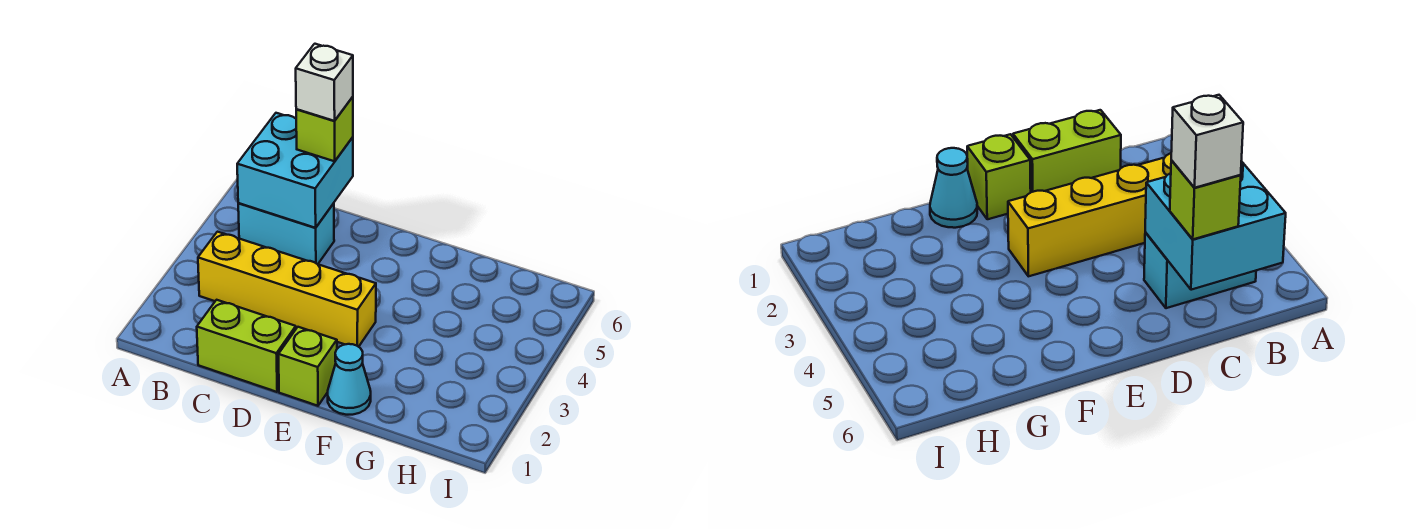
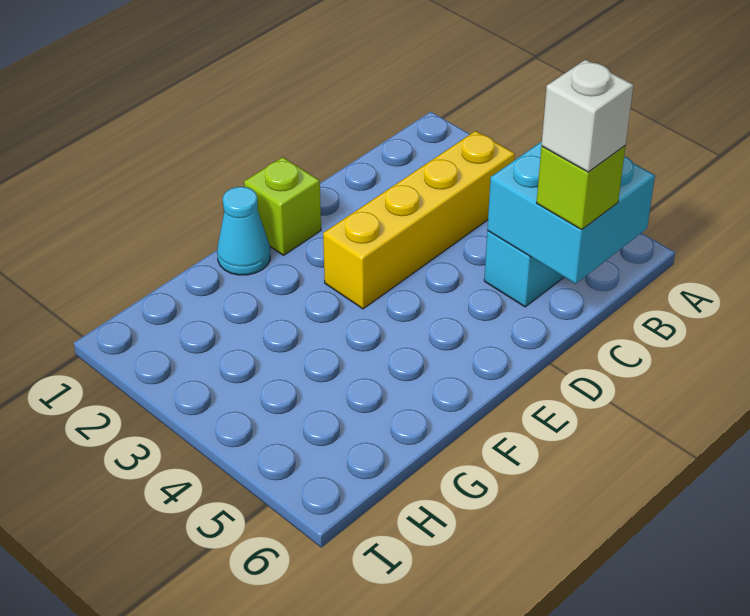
lime 1x2 brick [197,300,296,392] -> none

